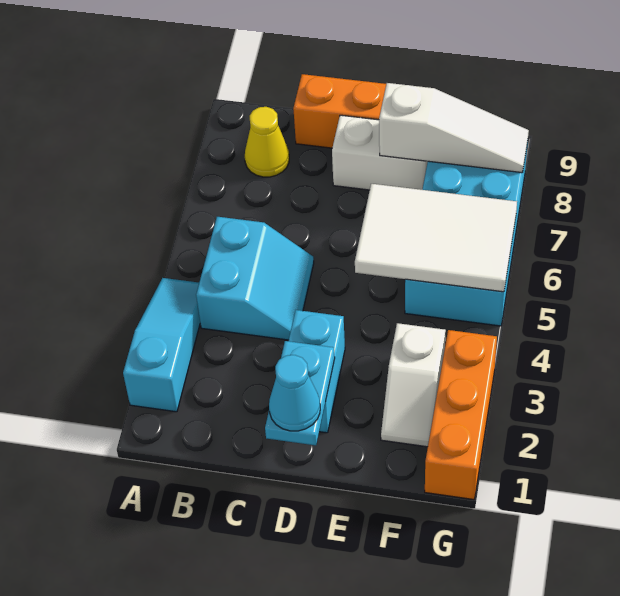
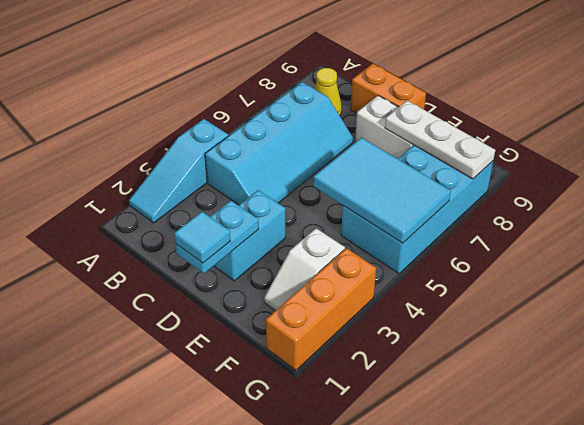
cyan 1x3 slope [123,278,200,412] -> cyan 1x3 slope turned to [129,119,229,223]
cyan 2x2 slope [196,217,314,340] -> cyan 2x4 slope [205,82,353,205]
cyan 1x1 cone [269,355,320,431] -> cyan 1x1 tile [174,212,230,263]
white 2x3 tile [355,184,517,292] -> cyan 2x3 tile [313,138,451,243]
white 1x3 slope [379,83,529,173] -> white 1x3 plate [385,101,495,179]

